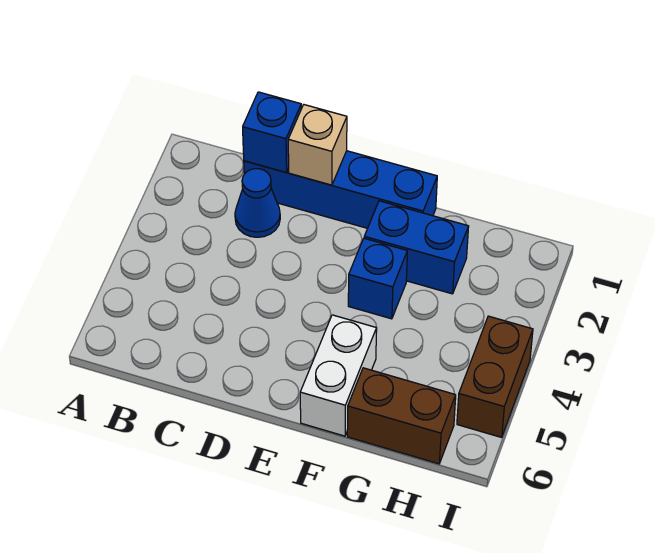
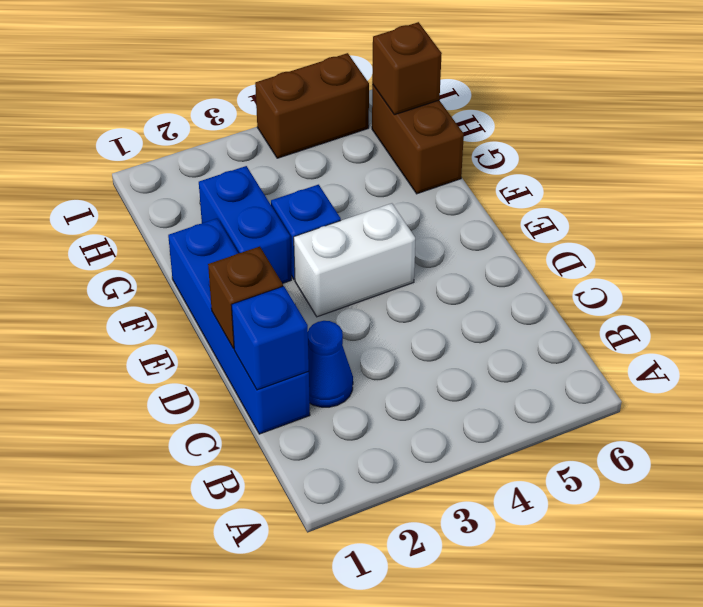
tan 1x1 brick [288,105,347,185] -> brown 1x1 brick [208,246,283,349]
white 1x2 brick [300,315,377,436] -> white 1x2 brick moved to [294,203,415,317]
none -> brown 1x1 brick [372,22,442,115]

